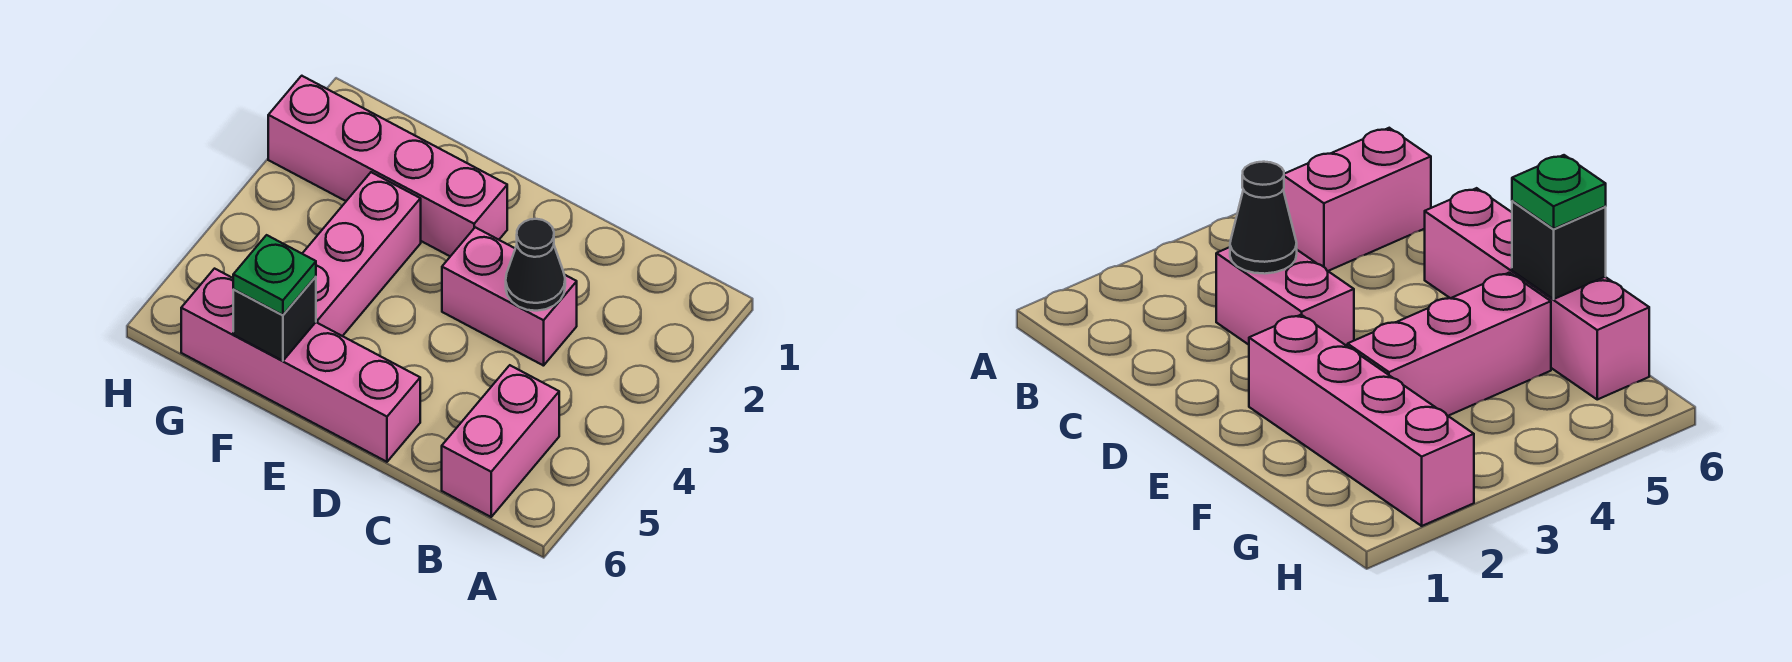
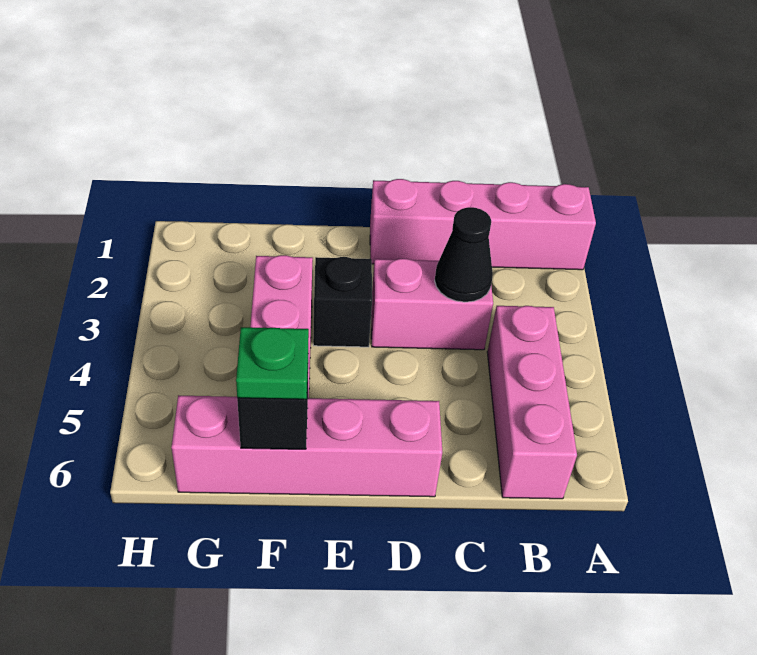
pink 1x2 brick [442,365,559,517] -> pink 1x3 brick [487,306,577,499]
pink 1x4 brick [268,76,507,256] -> pink 1x4 brick moved to [370,179,596,270]
none -> black 1x1 brick [313,257,372,347]

